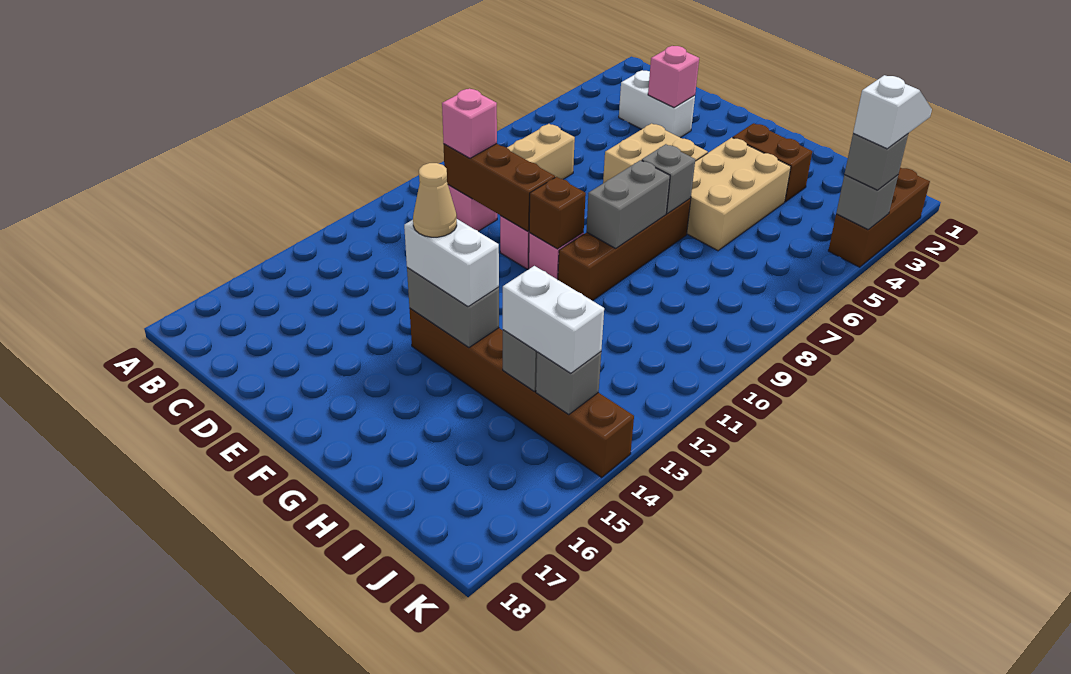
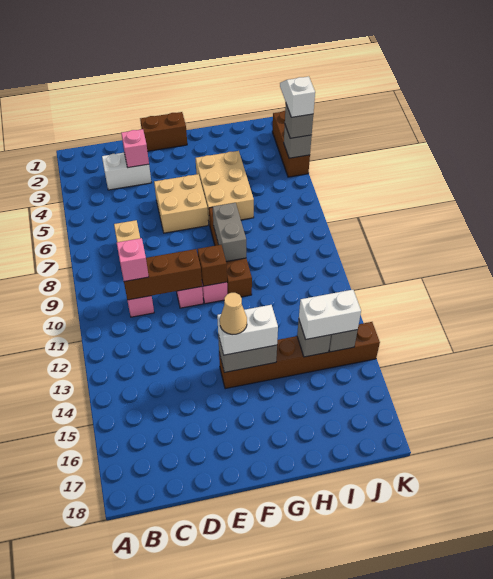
brown 1x2 brick [733,123,812,202] -> brown 1x2 brick moved to [140,112,187,151]
grey 1x1 brick [642,144,695,214] -> none

